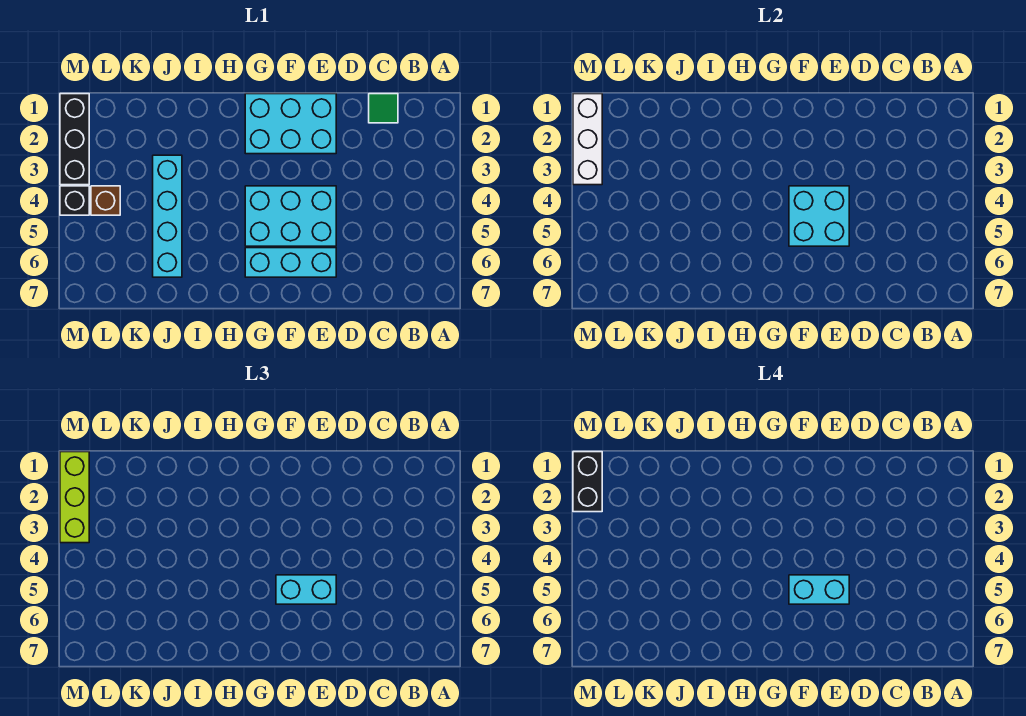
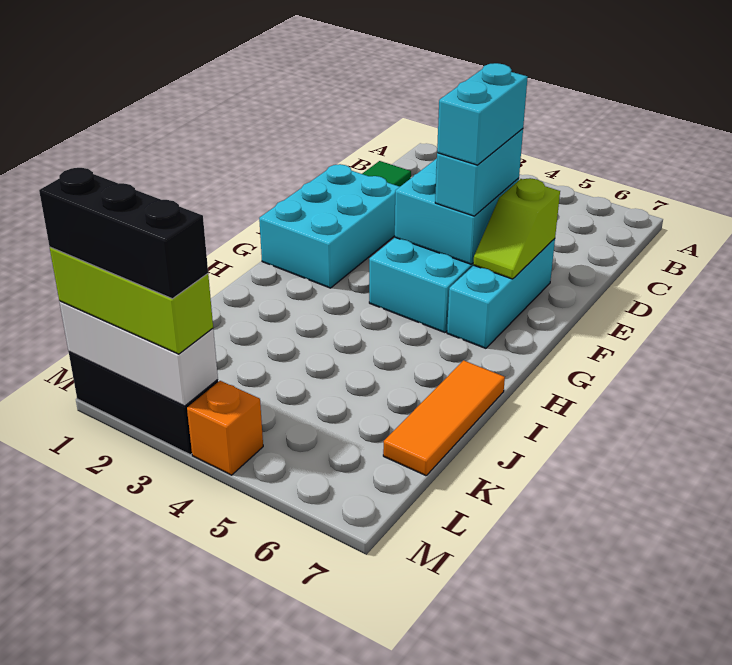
none -> lime 1x2 slope [473,178,560,279]
none -> orange 1x3 tile [383,360,505,476]
cyan 1x4 brick [153,155,182,277] -> none
brown 1x1 brick [91,186,120,215] -> none
black 1x2 brick [573,452,602,512] -> black 1x3 brick [39,168,208,299]
black 1x1 brick [60,186,89,215] -> orange 1x1 brick [187,381,263,475]

